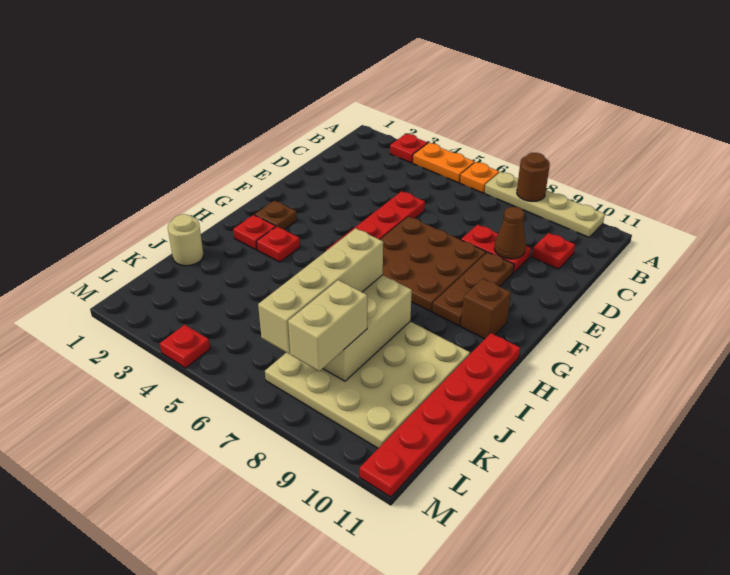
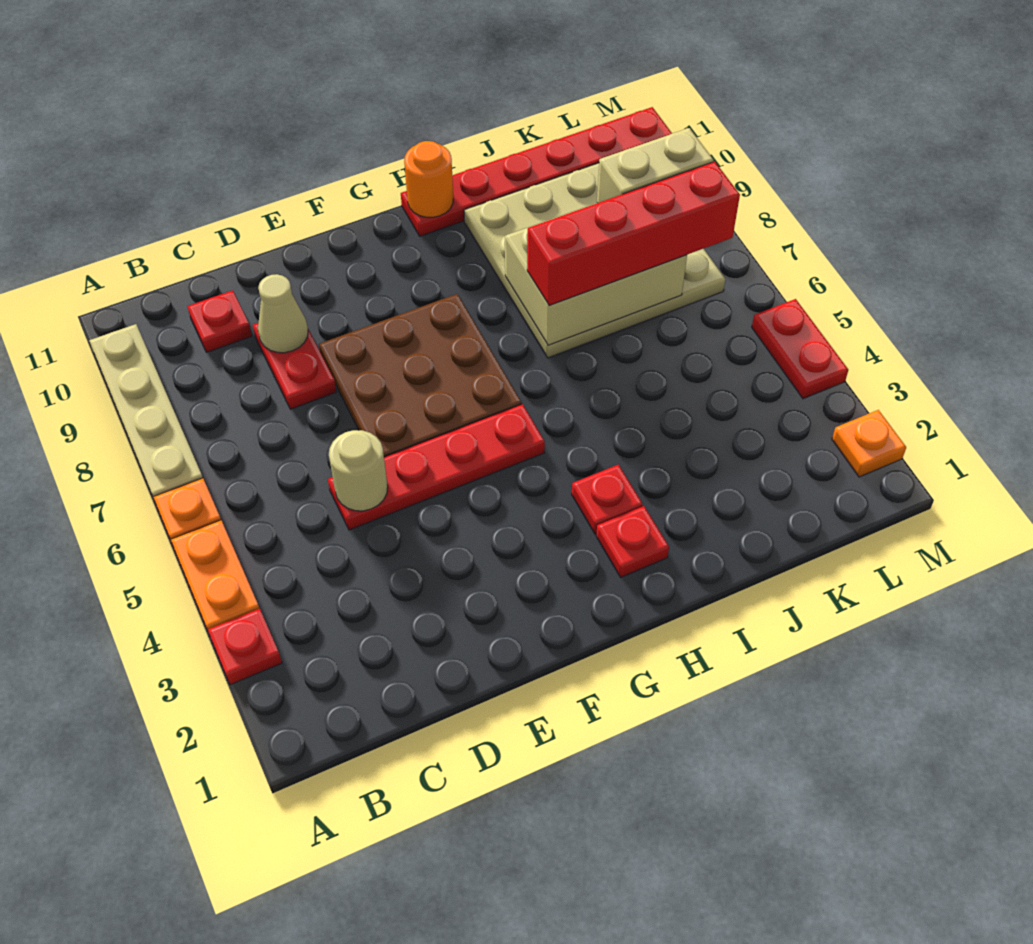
brown 1x1 round brick [517,153,550,202] -> none
brown 1x1 cone [494,207,526,259] -> tan 1x1 cone [258,274,308,353]
brown 1x3 plate [432,252,514,326] -> none
brown 1x1 plate [255,201,297,229] -> none
brown 1x1 brick [461,279,511,339] -> none
none -> orange 1x1 round brick [404,141,453,217]
tan 1x4 brick [258,228,383,354] -> red 1x4 brick [527,162,740,305]
tan 1x1 round brick [168,214,203,266] -> tan 1x1 round brick moved to [329,430,388,511]
none -> orange 1x1 plate [832,410,906,477]
red 1x1 plate [160,325,210,368] -> red 1x2 plate [752,299,848,399]

